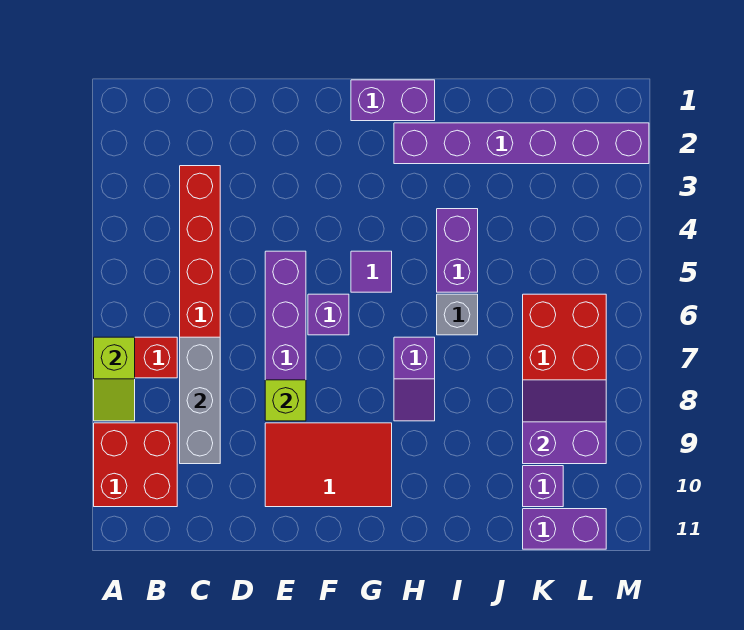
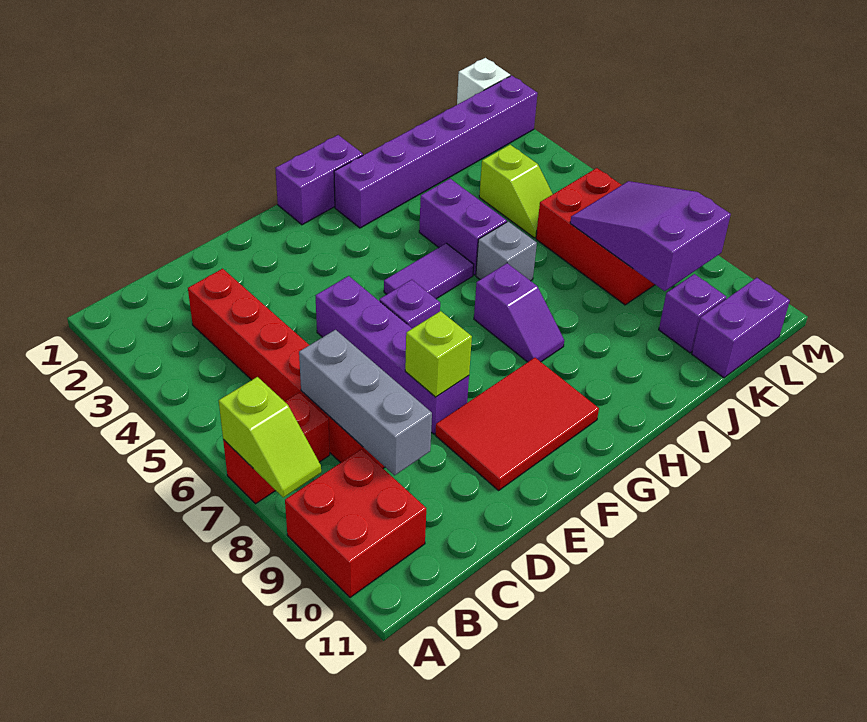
purple 1x1 tile [351,251,392,292] -> purple 1x2 tile [384,243,474,299]
none -> lime 1x2 slope [479,145,553,238]
purple 2x2 slope [523,380,606,464] -> purple 2x3 slope [570,181,731,291]
none -> white 1x1 brick [457,58,510,105]

